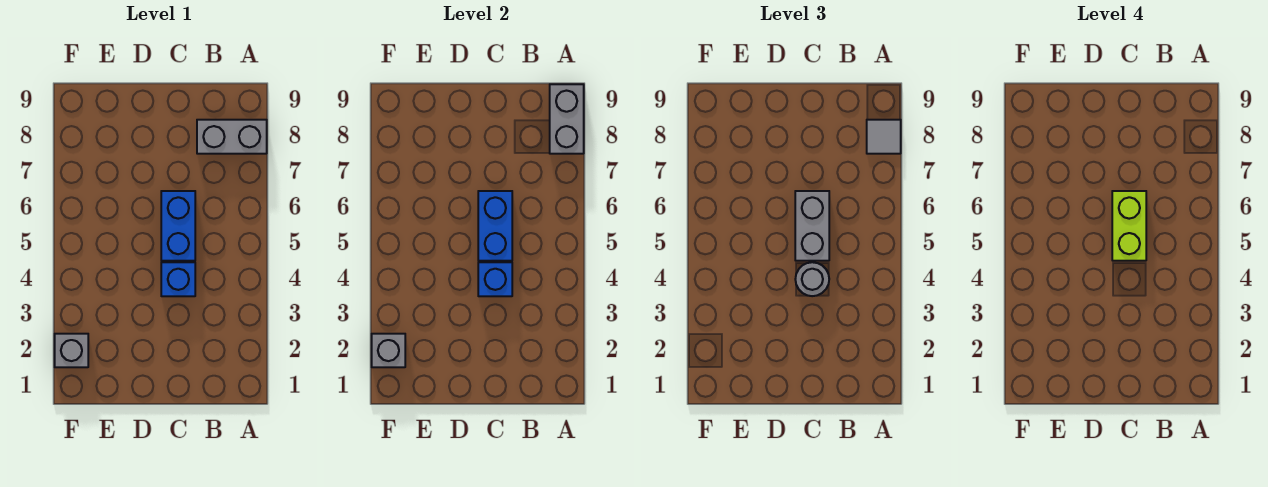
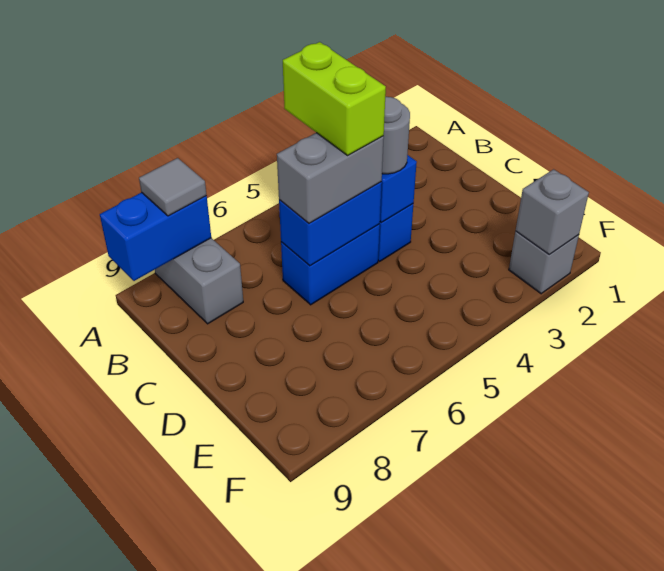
grey 1x2 brick [550,84,584,154] -> blue 1x2 brick [100,192,211,281]
lime 1x2 brick [1112,191,1146,261] -> lime 1x2 brick turned to [283,42,386,155]

